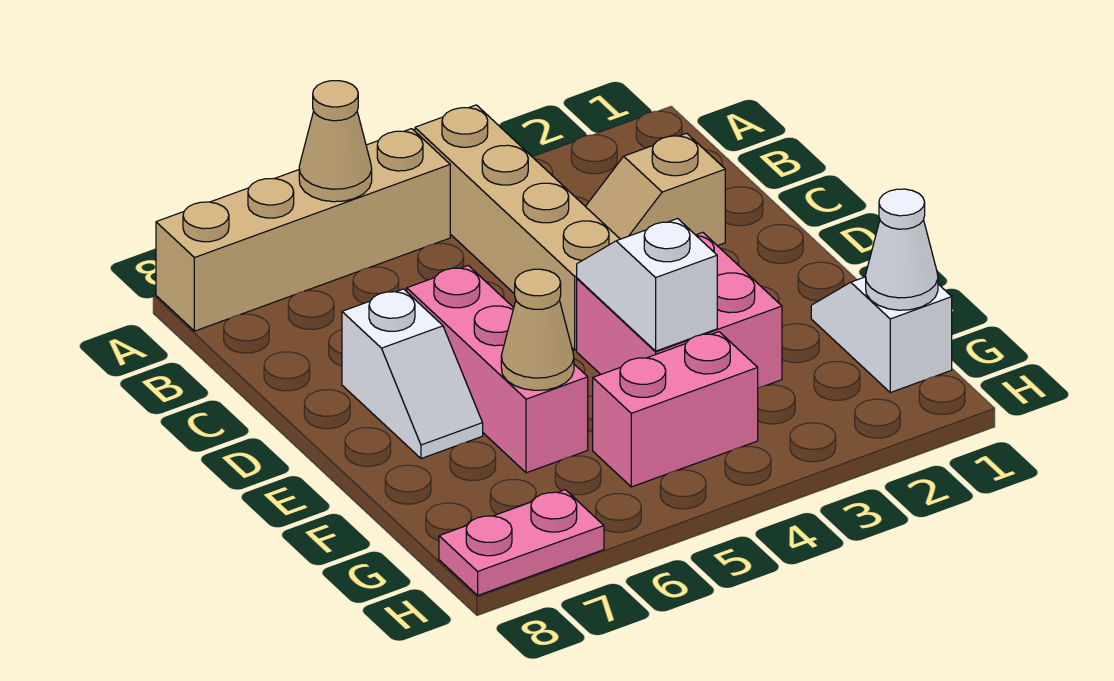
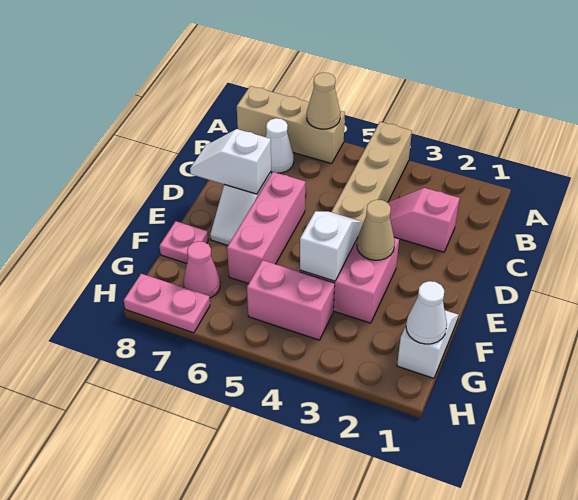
tan 1x4 brick [156,129,450,331] -> tan 1x3 brick [237,86,345,164]
none -> white 1x1 cone [266,118,294,173]
tan 1x2 slope [585,133,725,246] -> pink 1x2 slope [388,188,460,252]
none -> white 1x2 slope [190,129,271,194]
tan 1x1 cone [501,269,574,390] -> tan 1x1 cone moved to [357,200,395,260]
none -> pink 1x1 plate [160,221,208,263]
none -> pink 1x1 cone [184,241,220,298]

